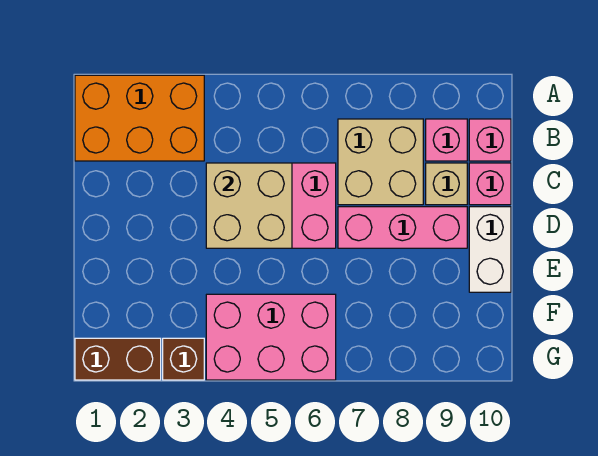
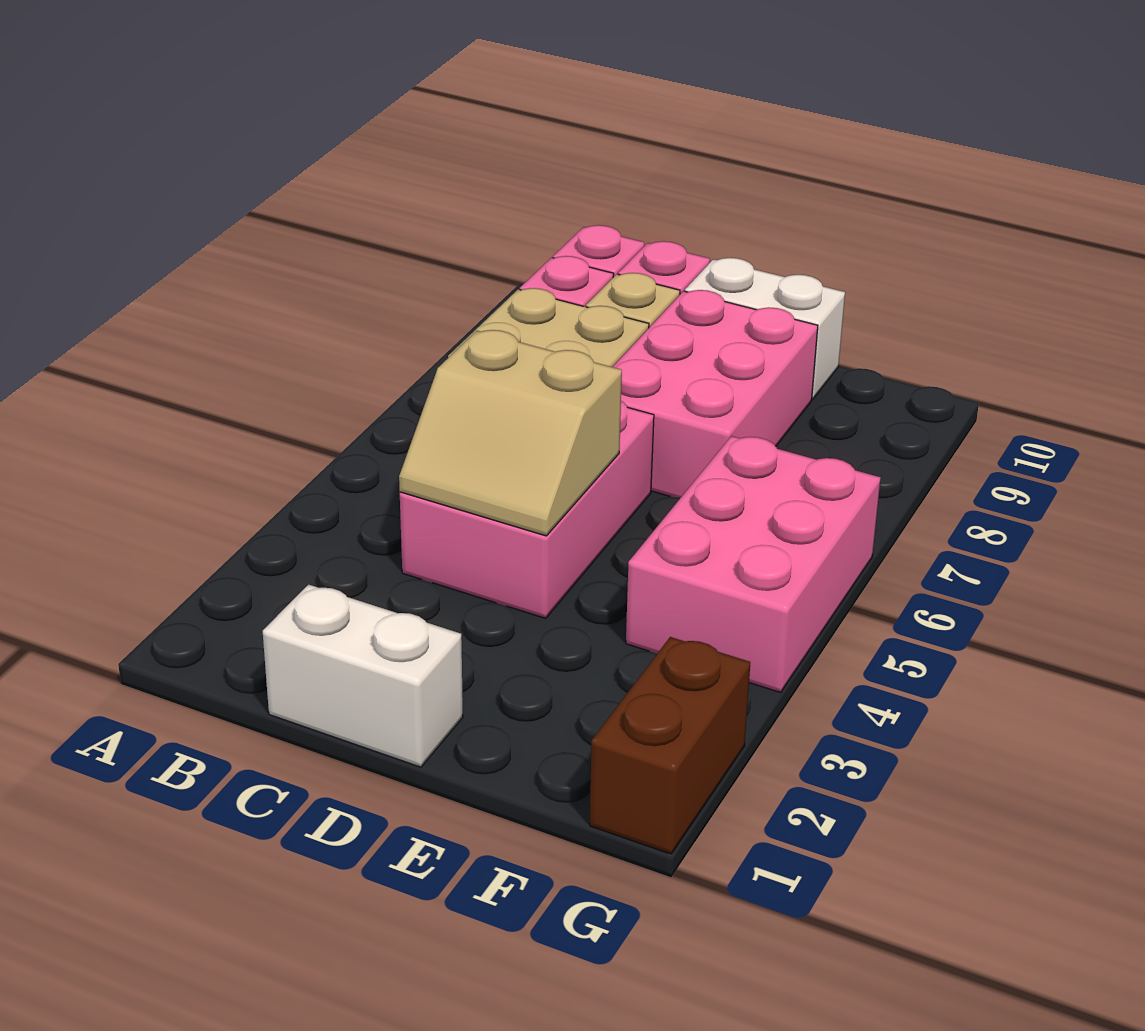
orange 2x3 brick [75,75,204,161] -> none
none -> white 1x2 brick [263,585,463,767]
tan 2x2 brick [206,163,292,248] -> tan 2x2 slope [399,330,622,536]
pink 1x3 brick [338,207,467,248] -> pink 2x3 brick [613,290,818,498]
brown 1x1 brick [163,338,204,380] -> none

